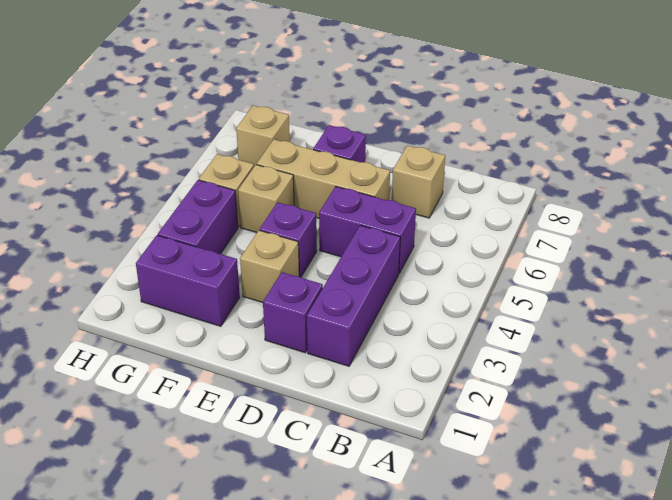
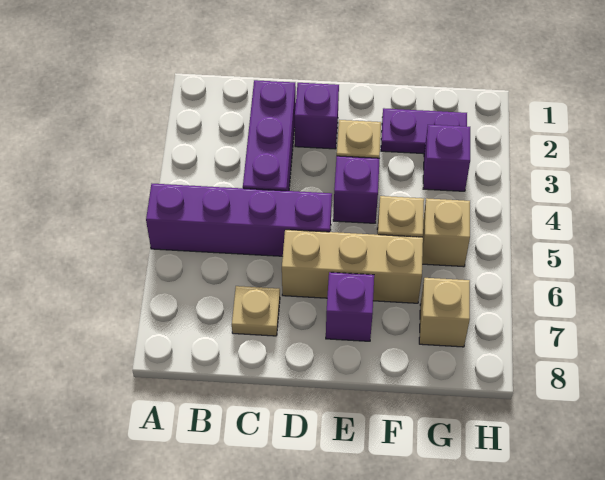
purple 1x2 brick [319,186,416,273] -> purple 1x4 brick [146,184,332,256]
tan 1x1 brick [392,145,445,218] -> tan 1x1 plate [232,286,280,336]
purple 1x2 brick [136,235,240,326] -> purple 1x2 plate [381,108,467,154]
purple 1x2 brick [158,180,238,254] -> purple 1x1 brick [423,125,470,191]

